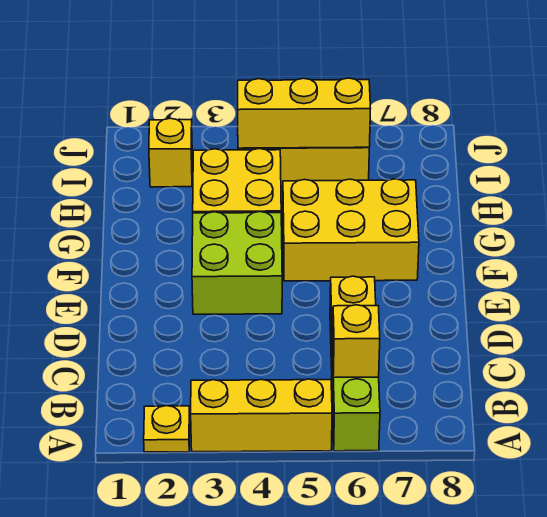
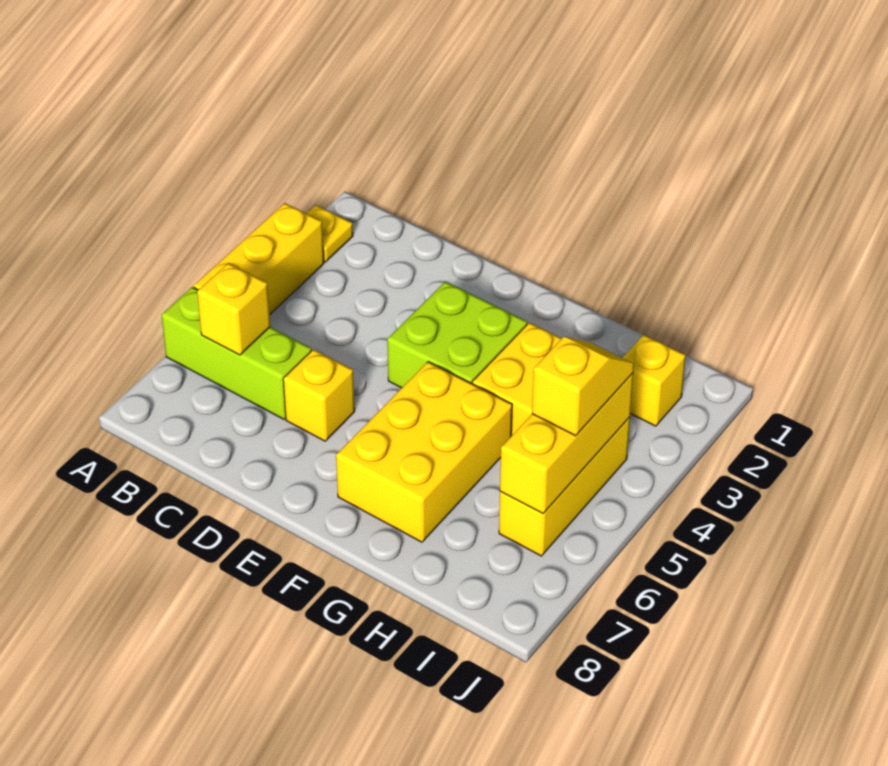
none -> yellow 1x2 slope [532,337,634,436]

